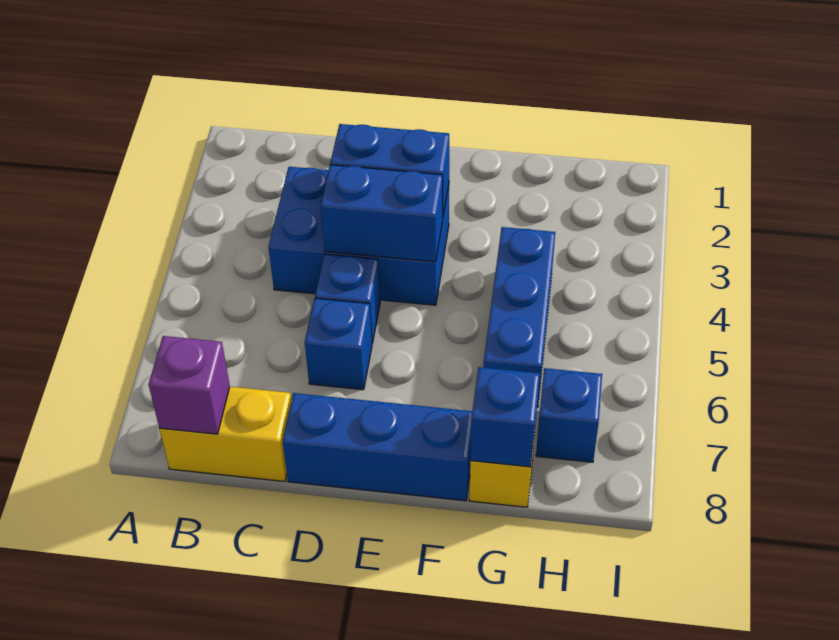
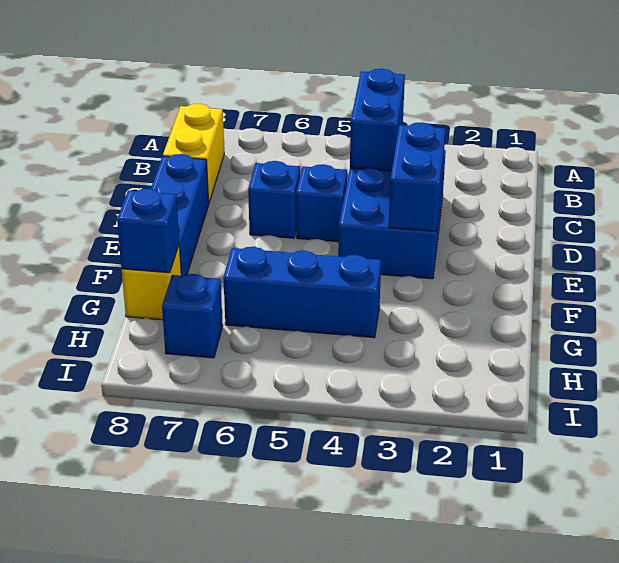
purple 1x1 brick [149,336,230,434] -> none
blue 1x2 brick [321,165,443,262] -> blue 1x2 brick moved to [350,69,405,171]

